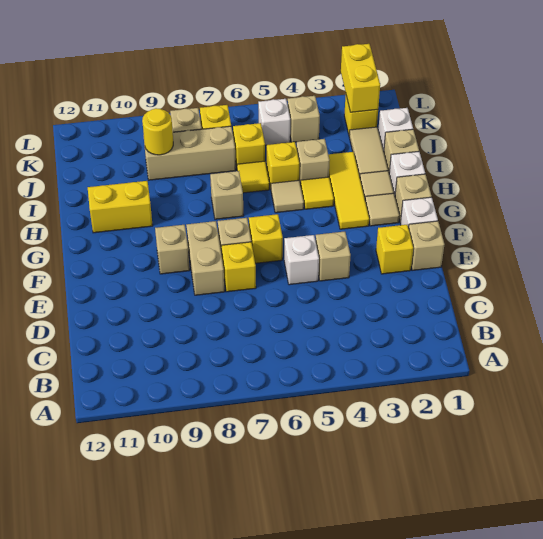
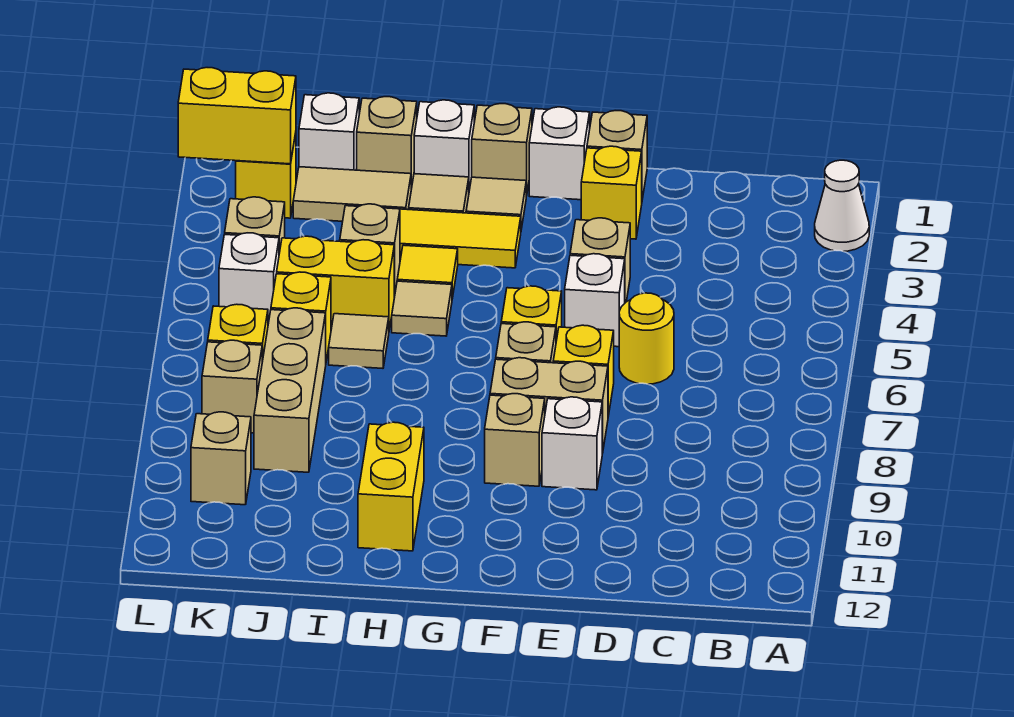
none -> white 1x1 cone [815,160,869,251]
none -> white 1x1 brick [542,397,602,490]
tan 1x1 brick [210,171,244,219] -> tan 1x1 brick moved to [191,412,251,505]
yellow 1x1 brick [267,142,299,188] -> yellow 1x2 brick [277,236,394,330]
yellow 1x1 tile [237,161,269,193] -> tan 1x1 tile [329,314,389,368]
yellow 1x1 round brick [142,108,173,155] -> yellow 1x1 round brick moved to [619,293,674,384]

